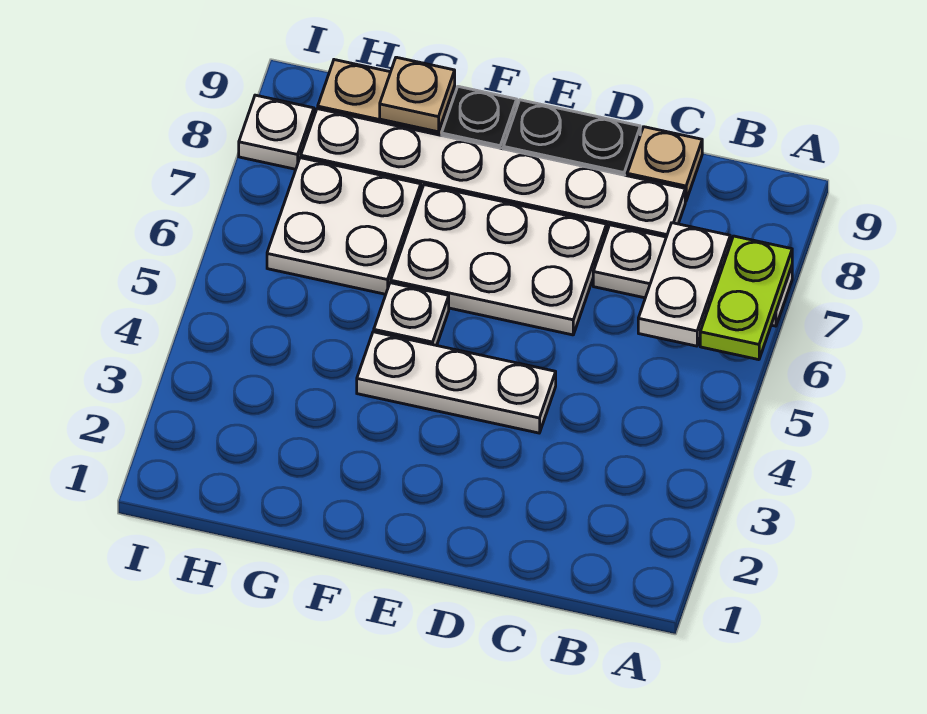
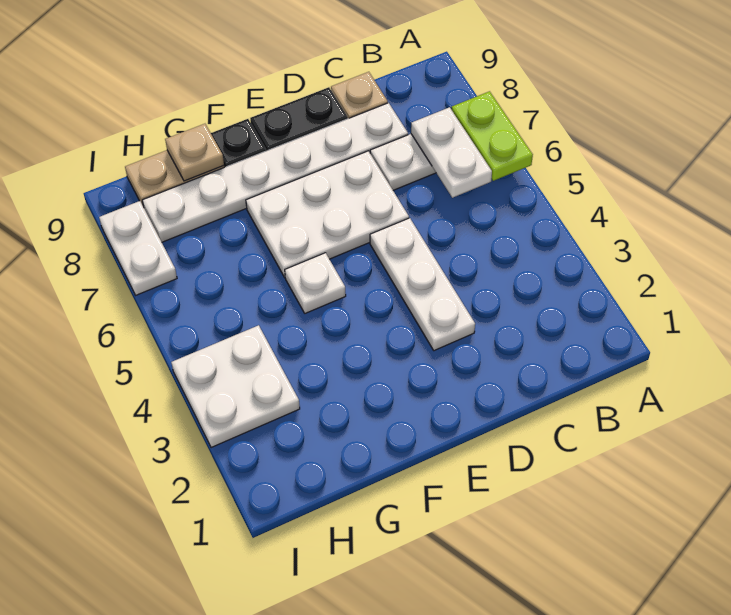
white 1x3 plate [357,332,556,433] -> white 1x3 plate turned to [370,218,475,351]
white 2x2 plate [267,158,421,294] -> white 2x2 plate moved to [171,325,300,448]
white 1x1 plate [239,95,314,169] -> white 1x2 plate [99,201,177,295]

